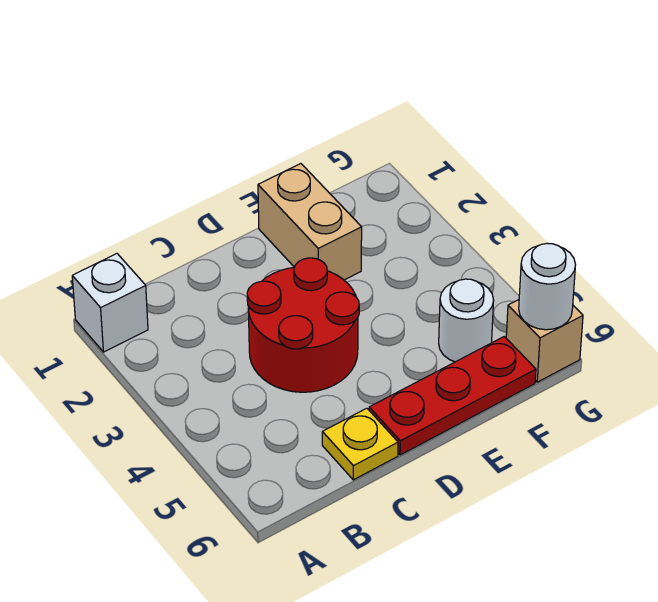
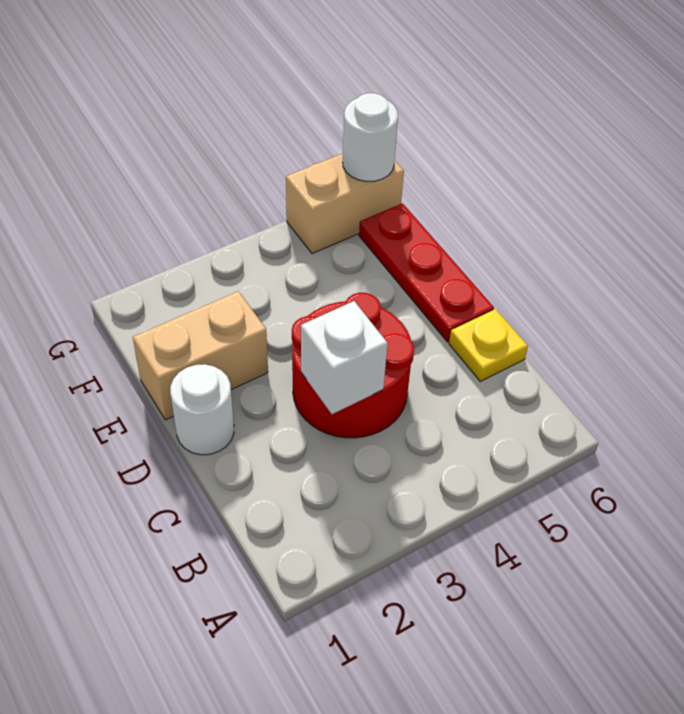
white 1x1 brick [72,254,148,352] -> white 1x1 brick moved to [301,301,388,414]
white 1x1 round brick [439,279,494,362] -> white 1x1 round brick moved to [170,364,234,455]
tan 1x1 brick [506,300,583,382] -> tan 1x2 brick [286,153,404,254]

